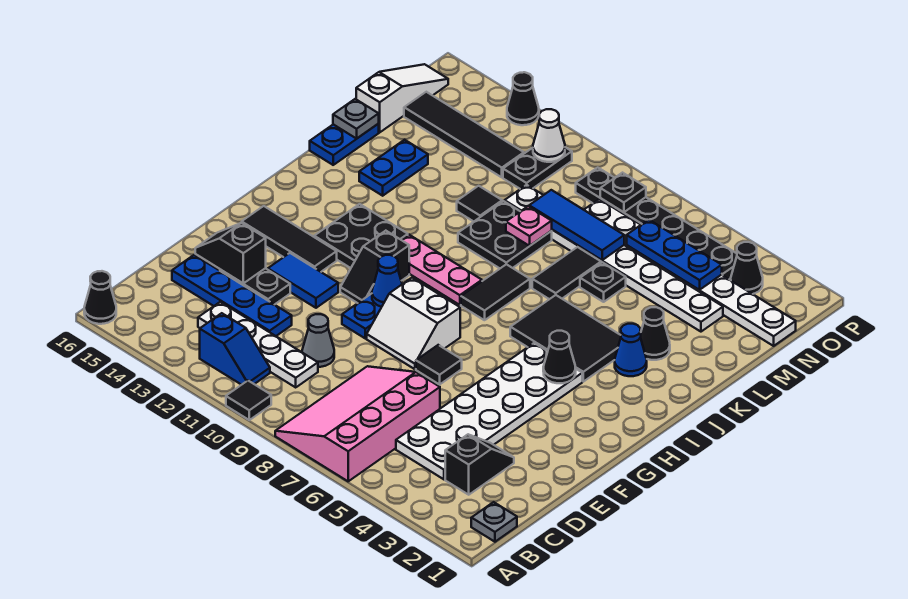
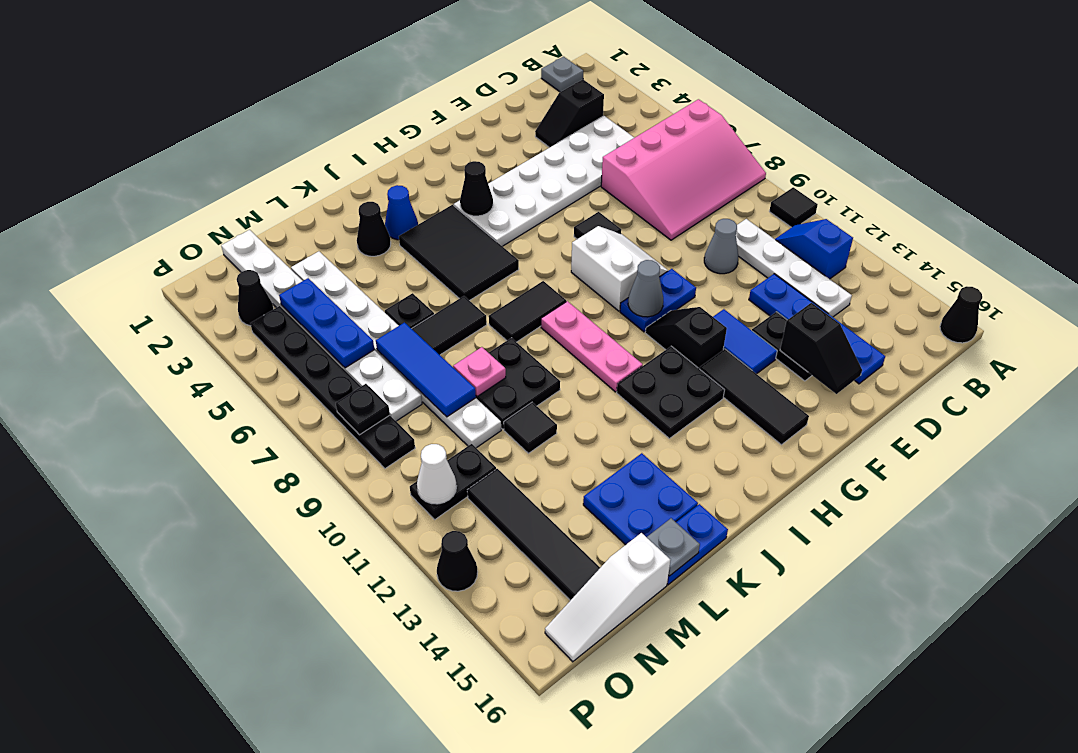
blue 1x1 cone [372,255,402,307] -> grey 1x1 cone [628,260,663,317]
black 1x2 slope [340,231,409,303] -> black 1x2 slope turned to [645,307,727,368]
blue 1x2 plate [359,140,428,196] -> blue 2x2 plate [583,453,698,545]

